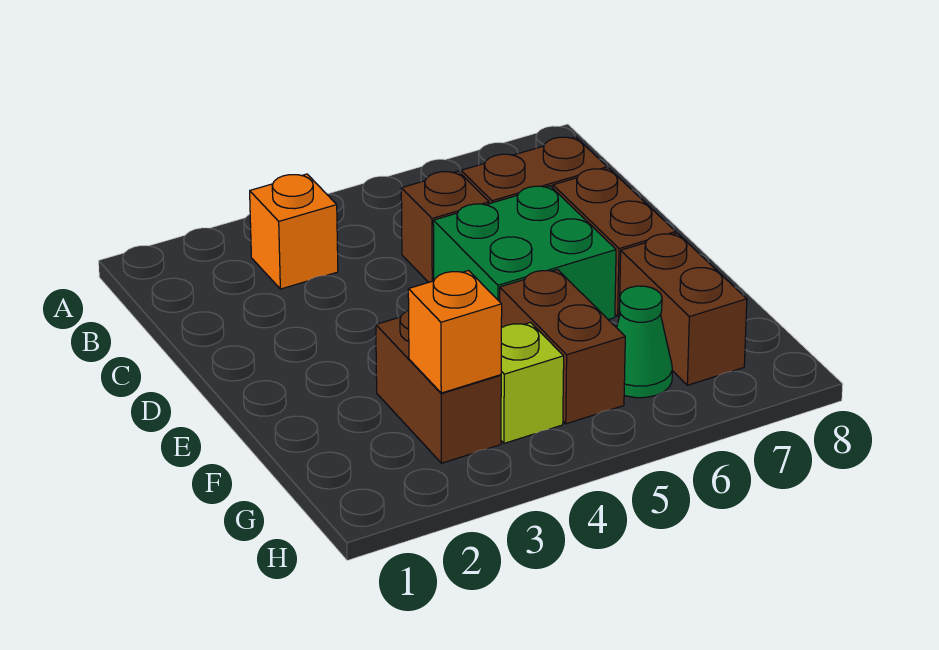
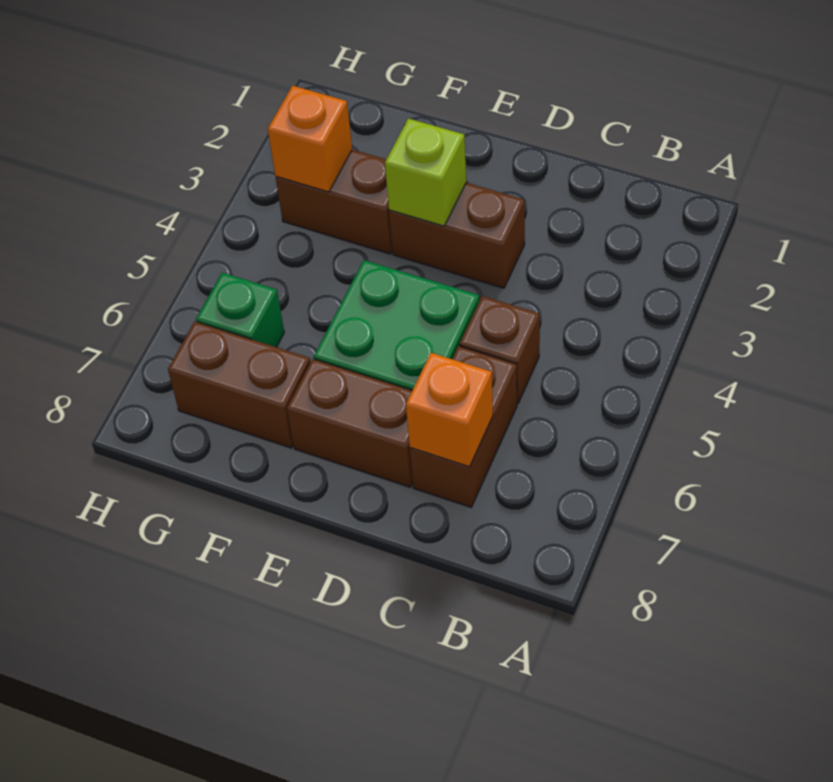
orange 1x1 brick [250,174,338,289] -> orange 1x1 brick moved to [406,353,493,467]
brown 1x2 brick [500,270,625,424] -> brown 1x2 brick moved to [389,183,525,288]
lime 1x1 brick [501,323,564,443] -> lime 1x1 brick moved to [385,118,466,226]
green 1x1 cone [617,286,672,398] -> green 1x1 brick [196,273,284,347]

